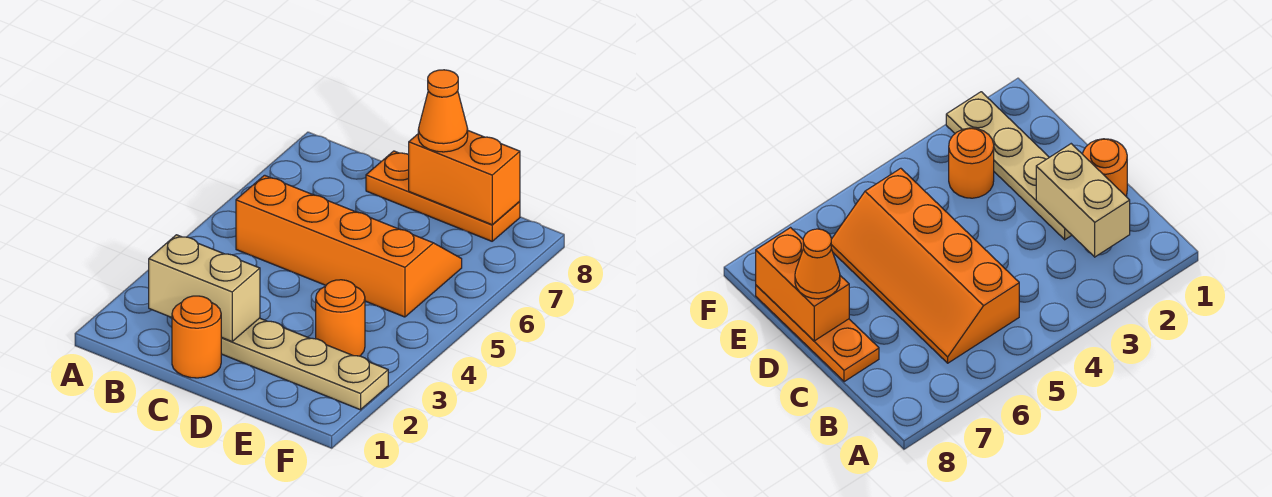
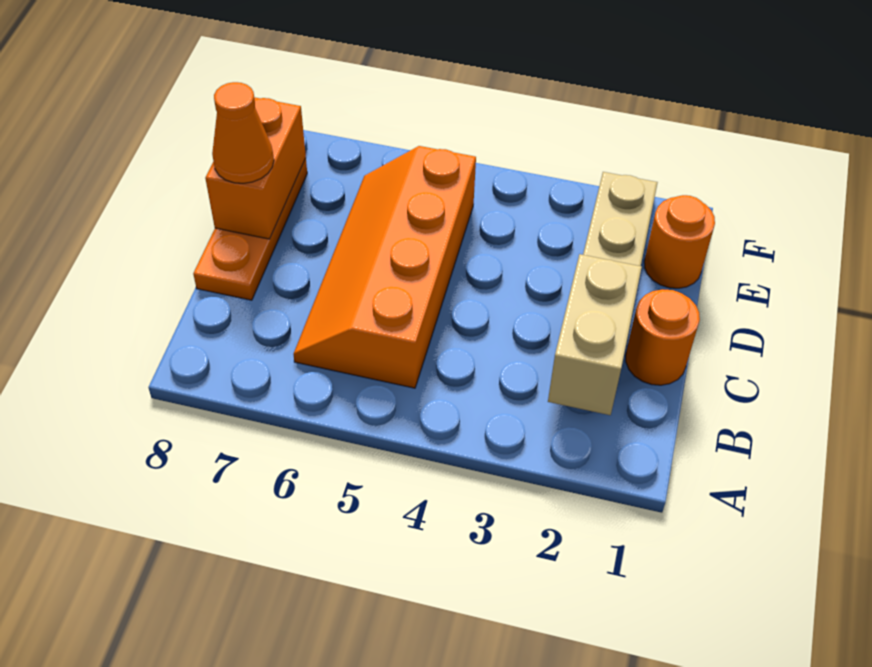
orange 1x1 round brick [316,280,365,356] -> orange 1x1 round brick moved to [644,195,715,288]

